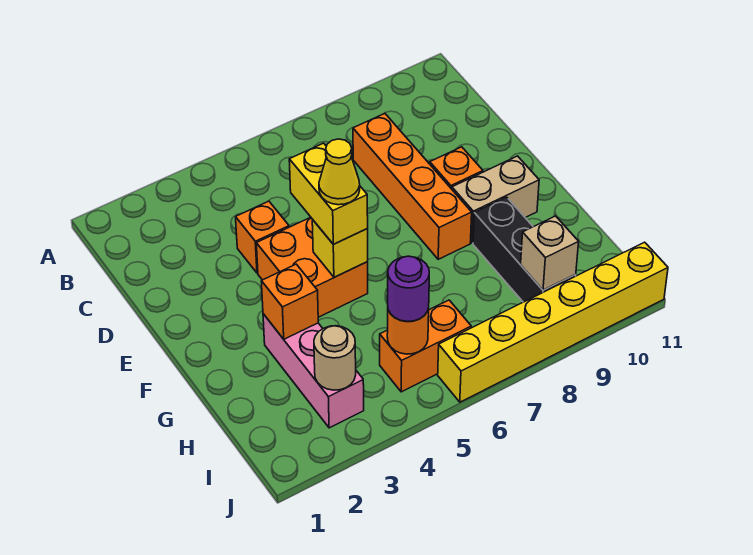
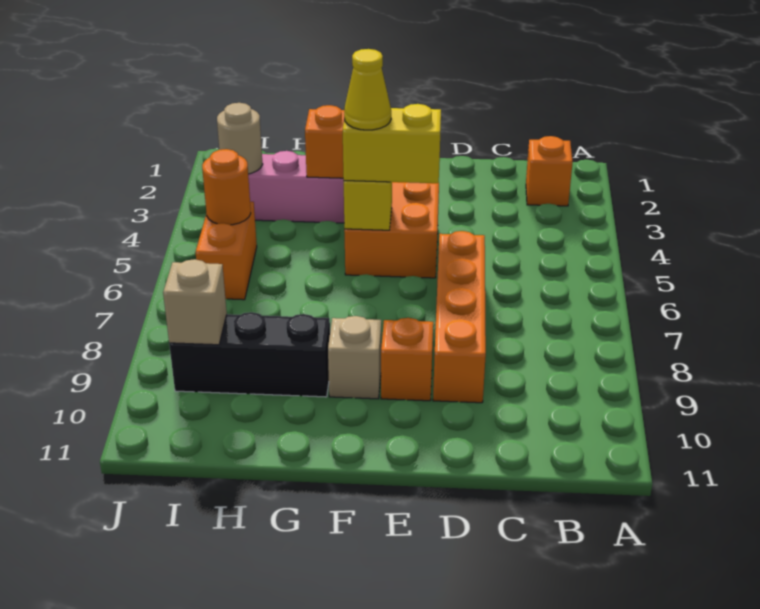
orange 1x4 brick [353,114,472,259] -> orange 1x4 brick turned to [433,231,486,403]
orange 1x1 brick [236,201,289,273] -> orange 1x1 brick moved to [526,136,573,206]
tan 1x2 brick [452,156,539,243] -> tan 1x1 brick [328,316,381,399]
purple 1x1 round brick [388,256,429,321] -> none
yellow 1x6 brick [438,242,668,402] -> none

